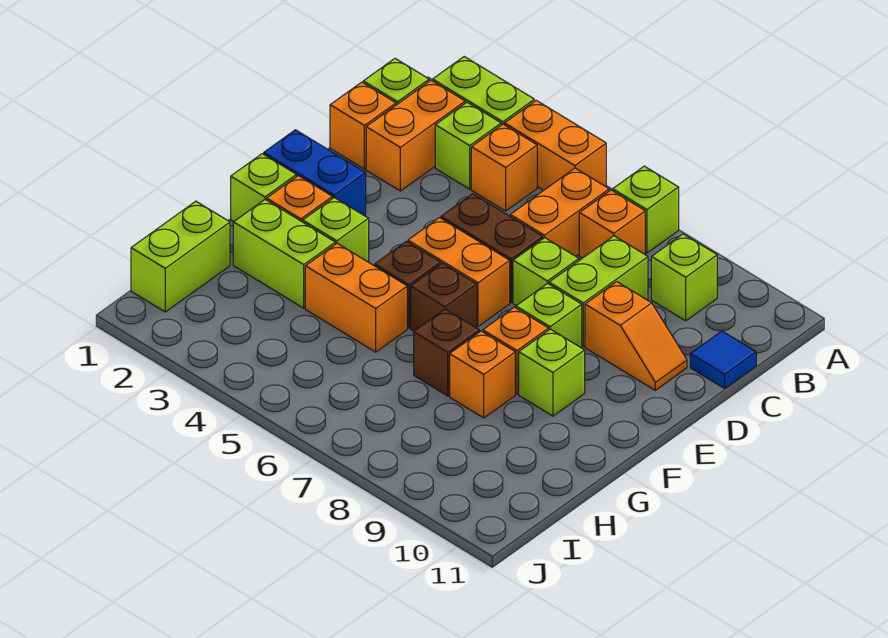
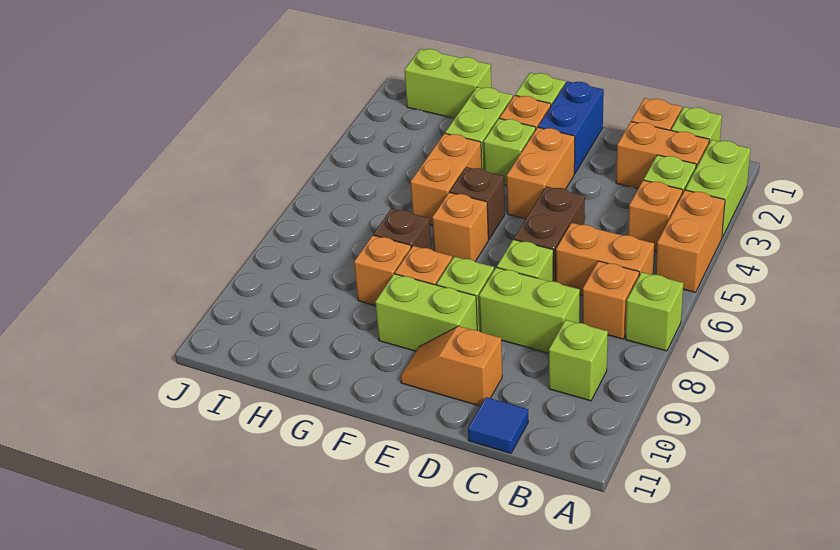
orange 1x2 slope [585,282,687,390] -> orange 1x2 slope turned to [401,326,502,406]
orange 1x2 brick [408,218,510,326] -> orange 1x2 brick moved to [507,128,575,219]
brown 1x1 brick [411,263,477,331] -> orange 1x1 brick [432,192,488,261]
lime 1x1 brick [519,329,585,416] -> lime 1x2 brick [375,274,477,351]

